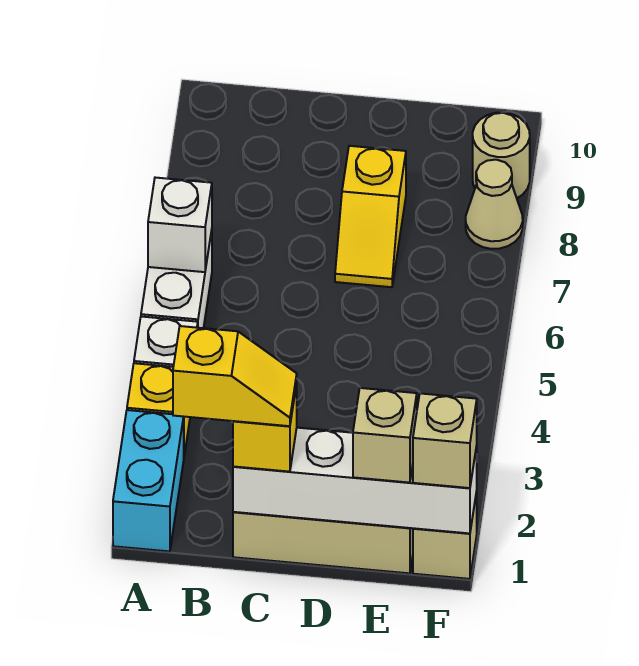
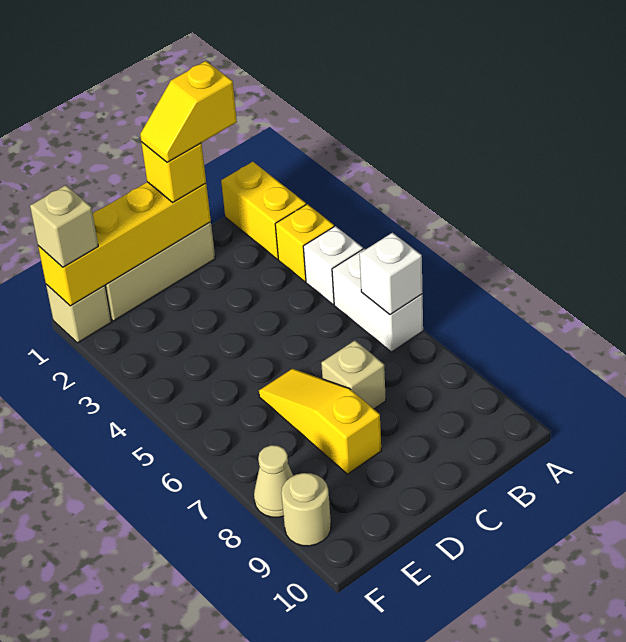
cyan 1x2 brick [113,410,184,551] -> yellow 1x2 brick [221,162,306,259]
white 1x4 brick [233,428,477,533] -> yellow 1x4 brick [38,182,211,306]
yellow 1x2 slope [335,146,406,287] -> yellow 1x3 slope [259,369,381,474]
tan 1x1 brick [353,388,417,483] -> tan 1x1 brick moved to [321,341,386,409]

